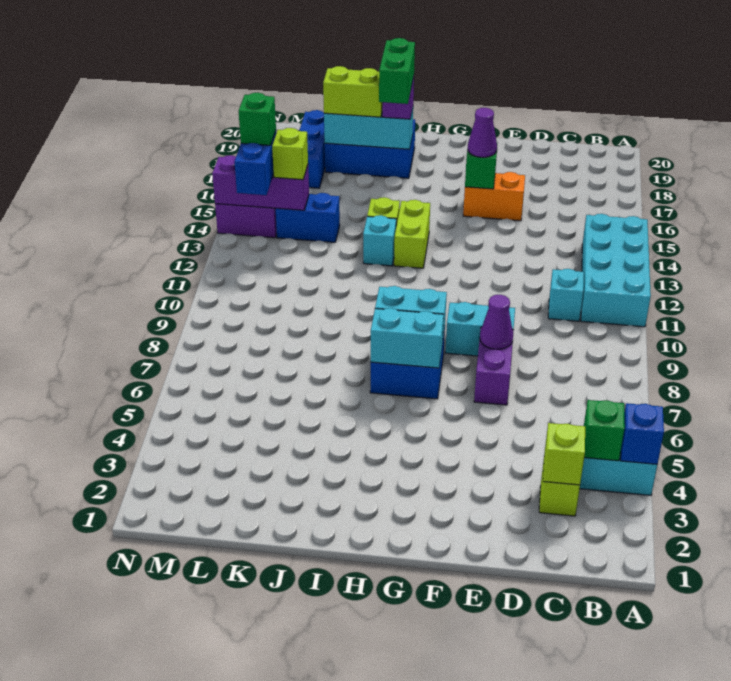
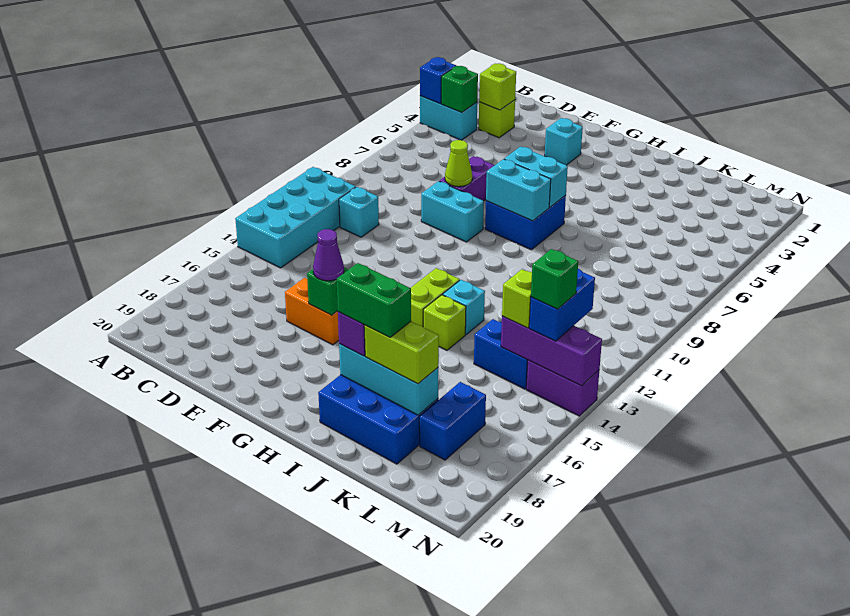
purple 1x1 cone [480,295,513,349] -> lime 1x1 cone [445,140,472,187]
none -> cyan 1x1 brick [545,118,583,165]
green 1x2 brick [379,38,415,104] -> green 1x2 brick turned to [337,263,411,337]
blue 1x3 brick [299,110,325,188] -> blue 1x2 brick [419,382,486,460]

